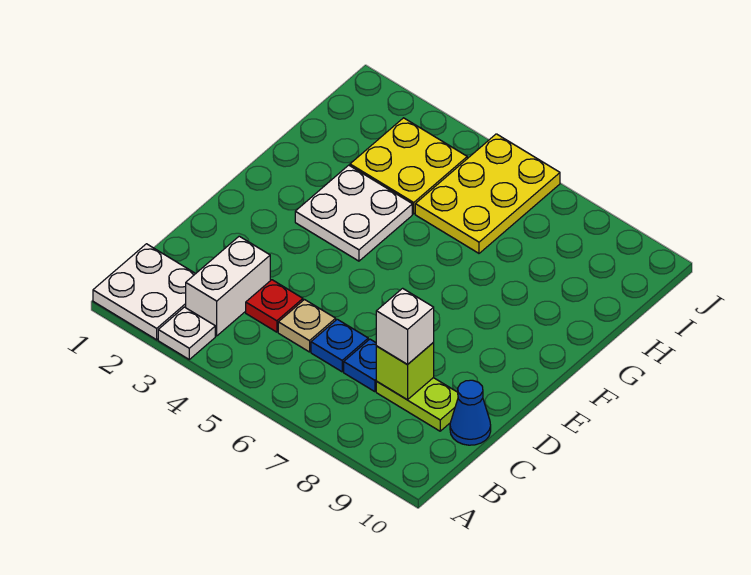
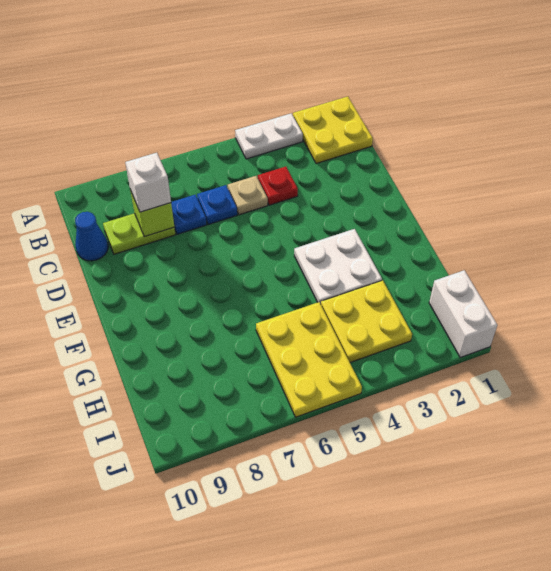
white 2x2 plate [93,244,196,340] -> yellow 2x2 plate [293,96,373,164]
white 1x1 plate [158,307,215,359] -> white 1x2 plate [235,113,303,159]
white 1x2 brick [186,236,270,336] -> white 1x2 brick moved to [429,270,497,358]

